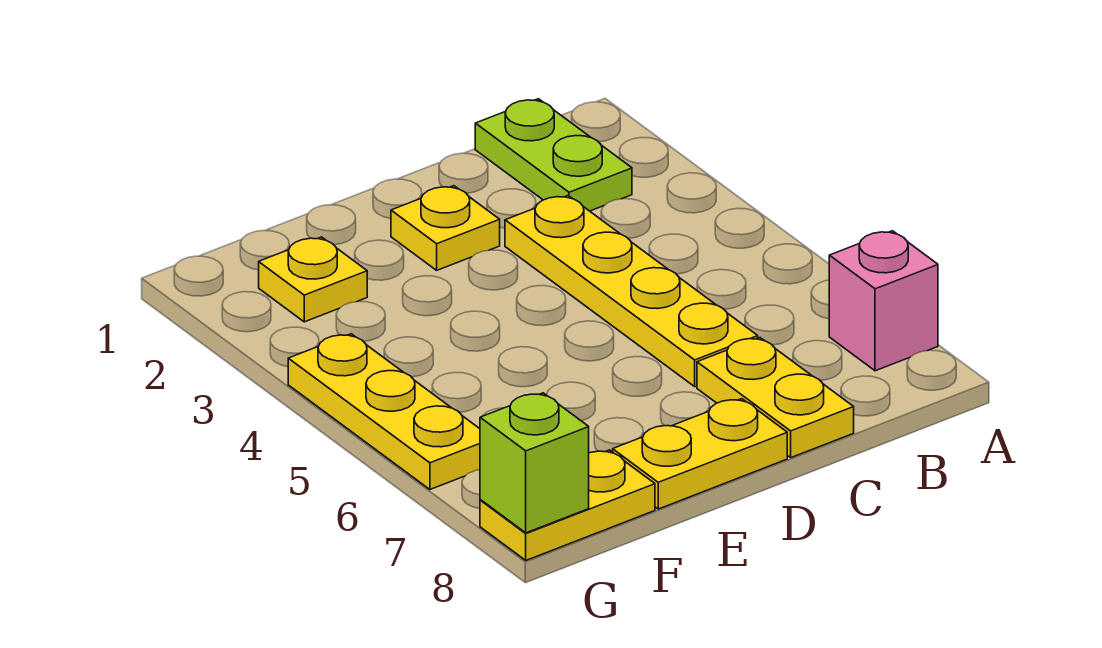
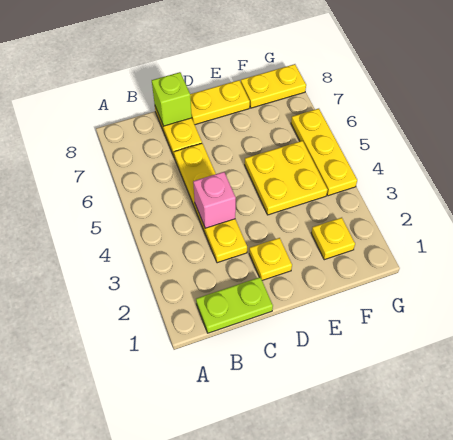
pink 1x1 brick [829,231,938,371] -> pink 1x1 brick moved to [193,172,236,228]
lime 1x2 plate [475,99,632,211] -> lime 1x2 plate turned to [196,277,273,333]
none -> yellow 2x2 plate [245,141,327,215]
lime 1x1 brick [480,393,589,533] -> lime 1x1 brick moved to [152,72,192,126]

